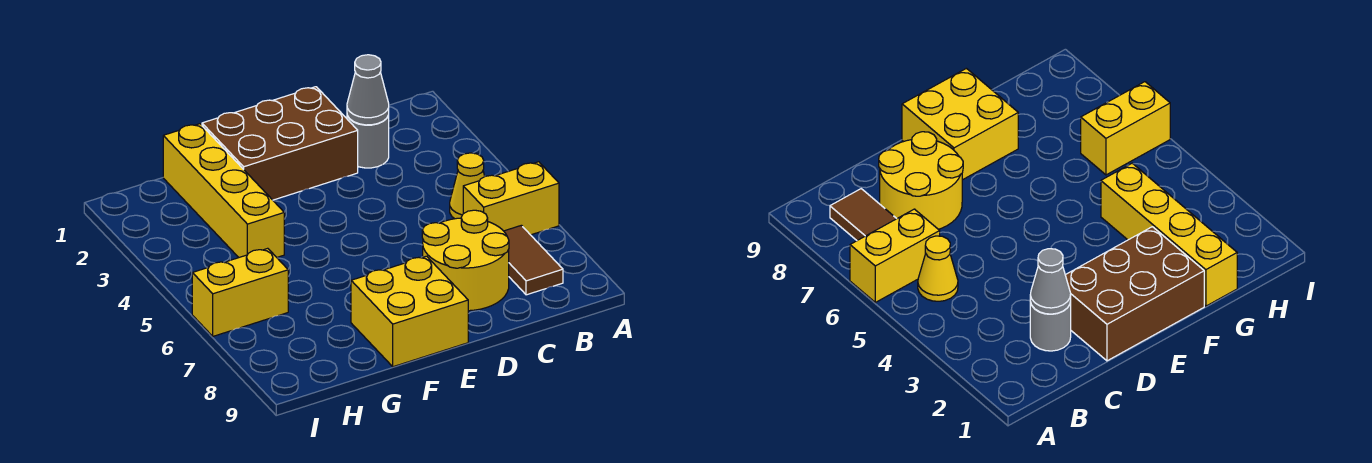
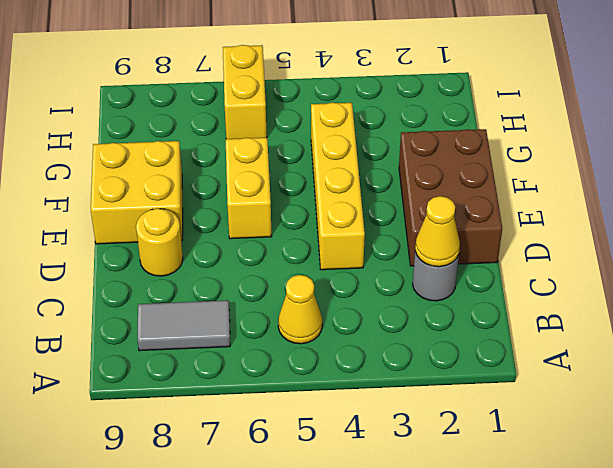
yellow 1x2 brick [463,162,559,235] -> yellow 1x2 brick moved to [226,138,272,239]
brown 1x2 tile [504,225,563,295] -> grey 1x2 tile [137,300,230,351]
grey 1x1 cone [347,55,389,125] -> yellow 1x1 cone [415,196,460,267]
yellow 2x2 round brick [422,210,509,311] -> yellow 1x1 round brick [136,208,183,276]
yellow 1x4 brick [163,124,284,257] -> yellow 1x4 brick turned to [311,102,365,270]

